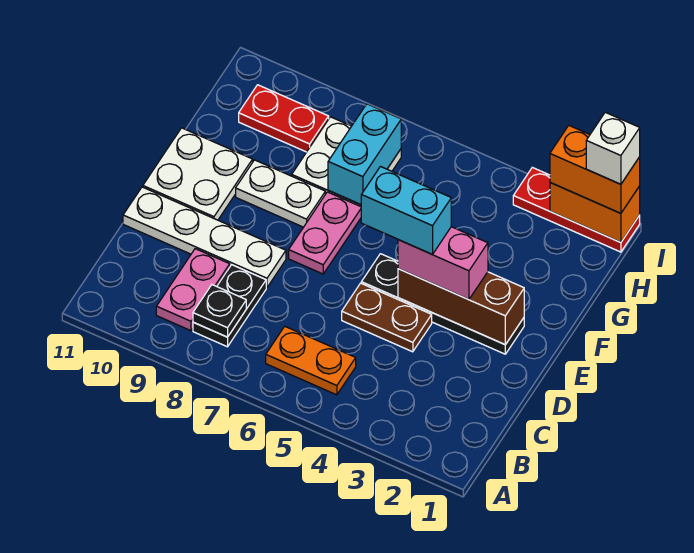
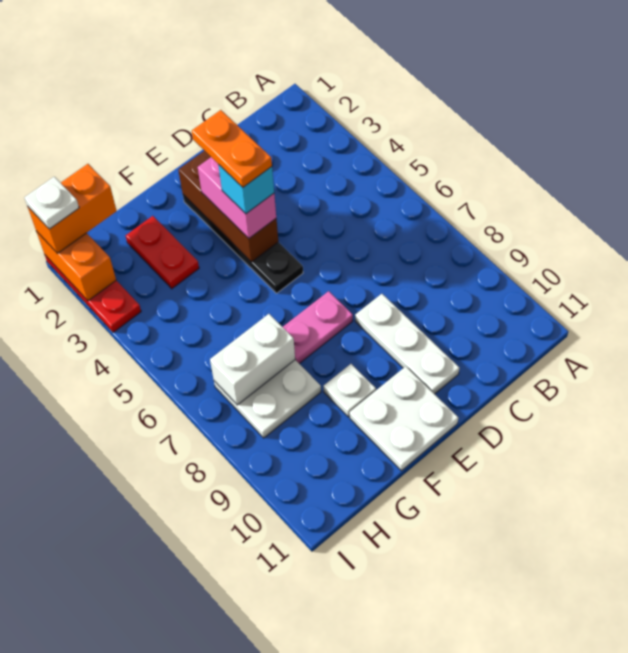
orange 1x2 plate [266,326,356,395] -> orange 1x2 plate moved to [192,110,272,187]
black 1x2 plate [193,265,266,347] -> none
black 1x1 plate [193,285,246,337] -> none
pink 1x2 plate [156,249,230,331] -> none
brown 1x2 plate [342,283,432,352] -> none
white 1x4 plate [123,187,286,288] -> white 1x3 plate [355,294,460,394]
cyan 1x2 brick [361,167,451,255] -> cyan 1x1 brick [218,164,274,214]
white 1x2 plate [236,160,325,227] -> white 1x1 plate [323,364,376,417]
cyan 1x2 brick [328,104,401,205] -> white 1x2 brick [210,314,295,405]
red 1x2 plate [239,85,329,152] -> red 1x2 plate moved to [126,216,199,289]
orange 1x2 brick [550,126,640,213] -> orange 1x2 brick turned to [28,164,117,253]
white 1x1 brick [586,112,640,184] -> white 1x1 plate [24,177,79,229]

